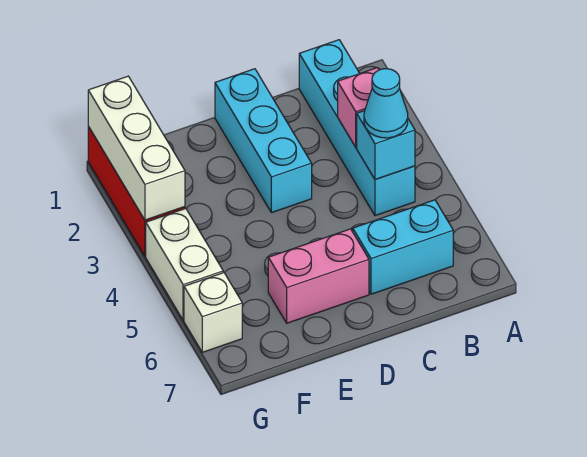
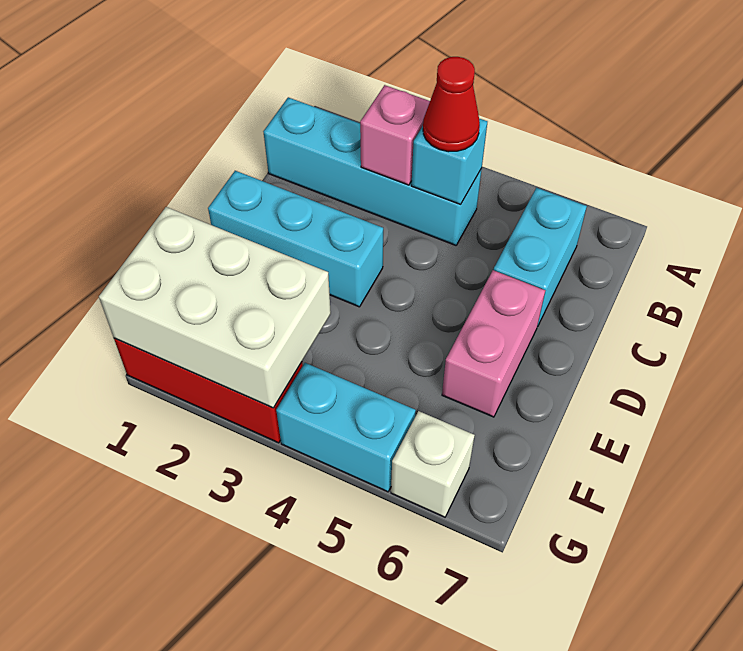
cyan 1x1 cone [364,69,408,138] -> red 1x1 cone [423,57,480,152]
white 1x3 brick [88,76,185,220] -> white 2x3 brick [99,207,331,408]
white 1x2 brick [146,208,223,320] -> cyan 1x2 brick [276,363,416,492]

